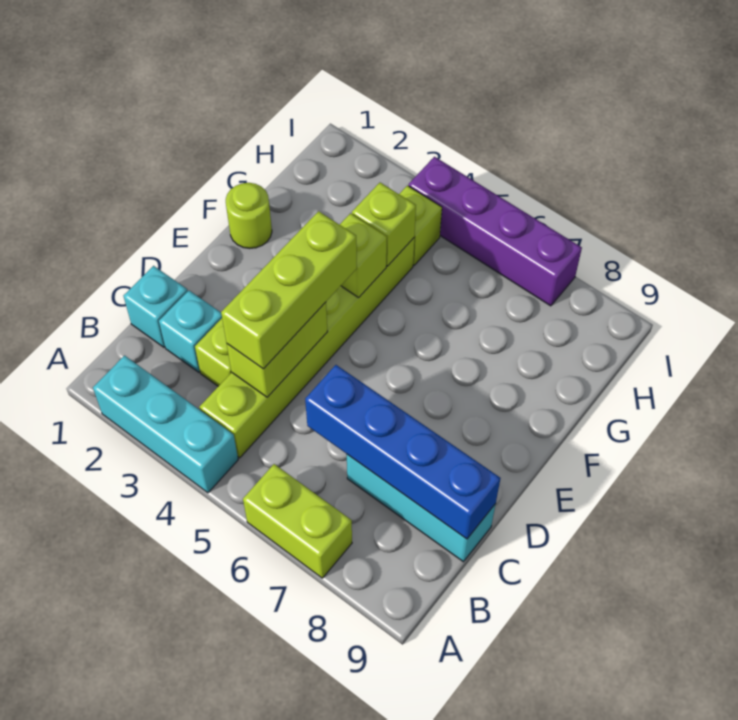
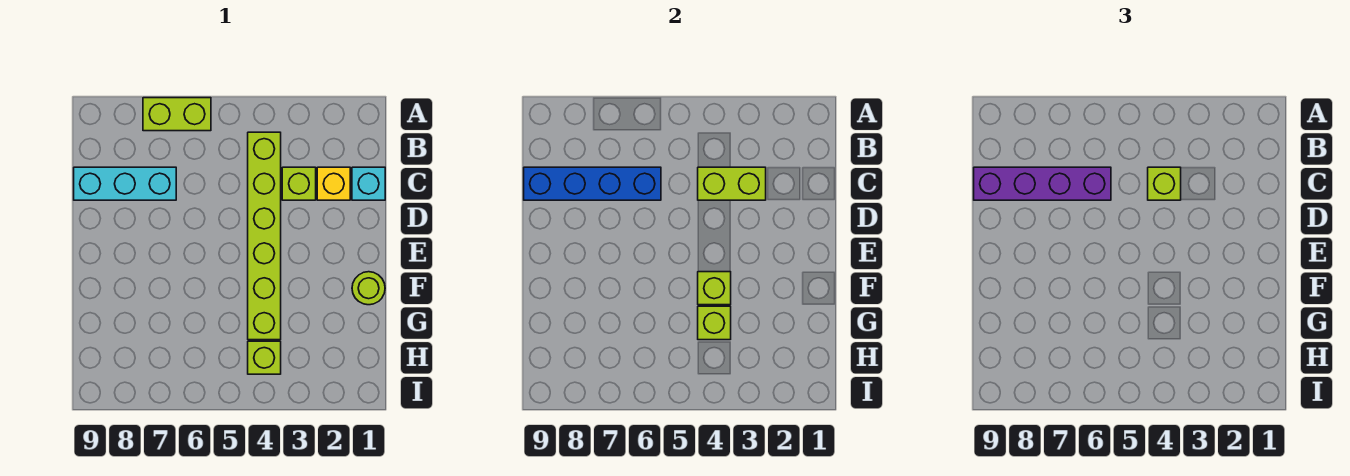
cyan 1x3 brick [93,356,238,493] -> none
cyan 1x1 brick [159,291,222,372] -> yellow 1x1 brick [317,167,350,200]
lime 1x2 brick [227,302,328,397] -> lime 1x2 brick turned to [698,167,766,200]
lime 1x3 brick [221,211,357,369] -> lime 1x1 brick [1148,167,1181,200]
purple 1x4 brick [409,157,582,306] -> purple 1x4 brick moved to [974,167,1111,200]

